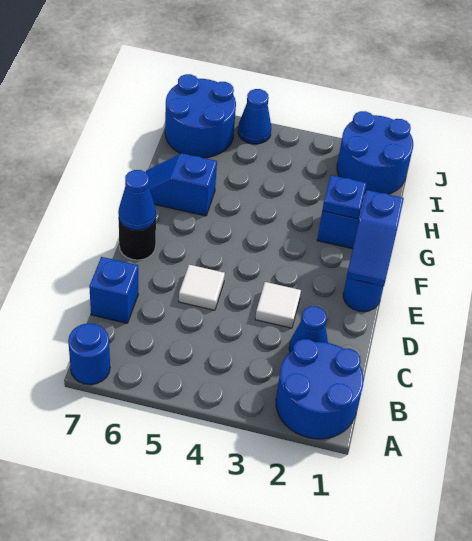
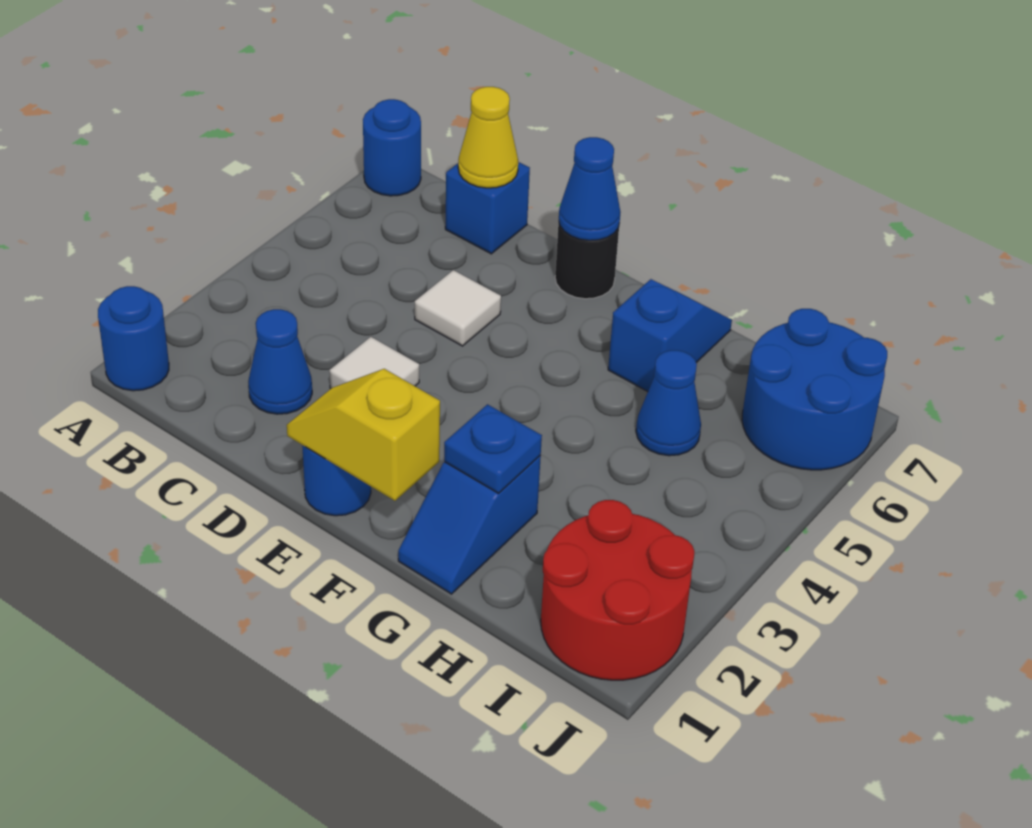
blue 2x2 round brick [276,339,364,439] -> blue 1x1 round brick [98,286,169,391]
none -> yellow 1x1 cone [458,87,518,188]
blue 1x2 slope [346,190,404,287] -> yellow 1x2 slope [287,369,440,501]
blue 2x2 round brick [337,111,413,194] -> red 2x2 round brick [541,500,695,680]
blue 1x1 cone [238,89,271,144] -> blue 1x1 cone moved to [636,350,701,456]

